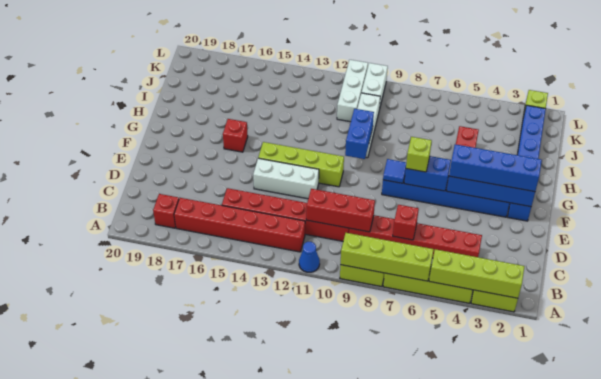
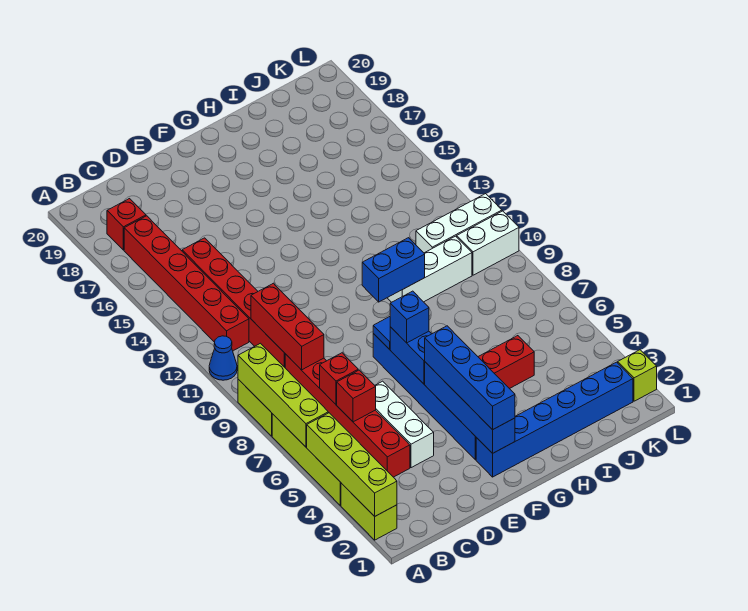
white 1x3 brick [253,158,319,199] -> white 1x3 brick moved to [375,381,434,468]
lime 1x1 brick [406,137,432,172] -> blue 1x1 brick [390,291,429,343]
lime 1x4 brick [258,142,344,187] -> none
red 1x1 brick [223,119,248,152] -> red 1x1 brick moved to [337,370,376,422]

